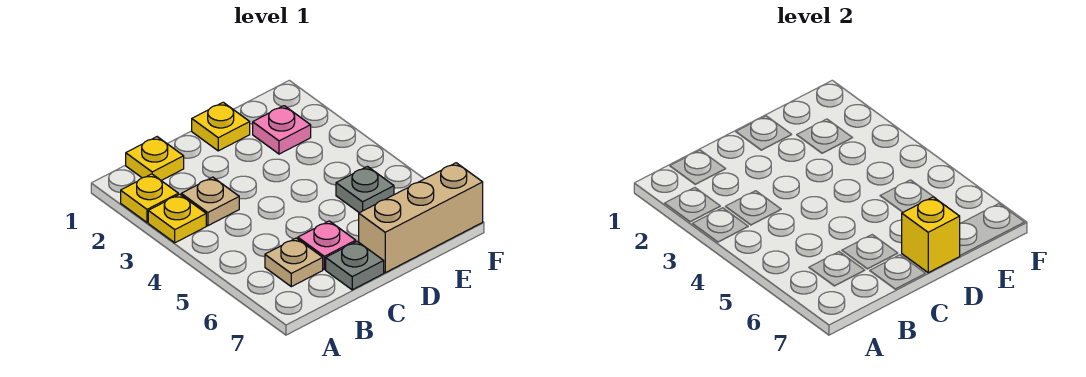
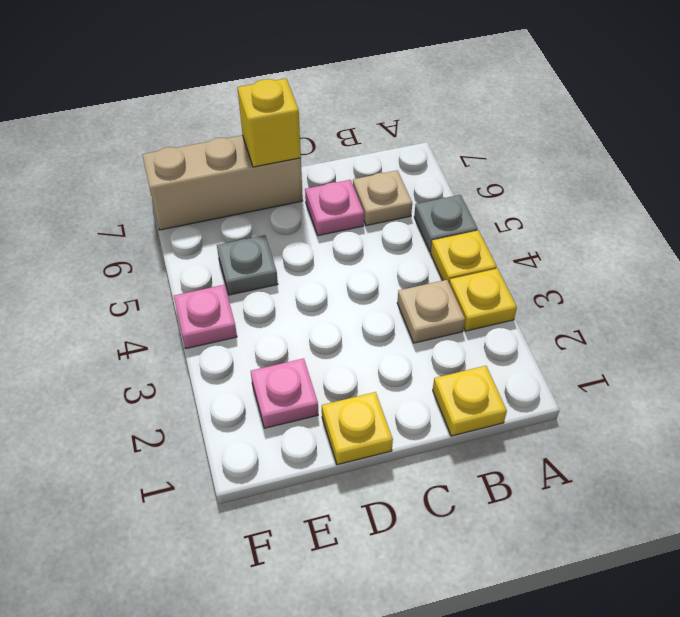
yellow 1x1 plate [121,174,178,222] -> yellow 1x1 plate moved to [431,230,497,282]
grey 1x1 plate [326,241,384,290] -> grey 1x1 plate moved to [414,195,478,252]
none -> pink 1x1 plate [174,285,237,348]

